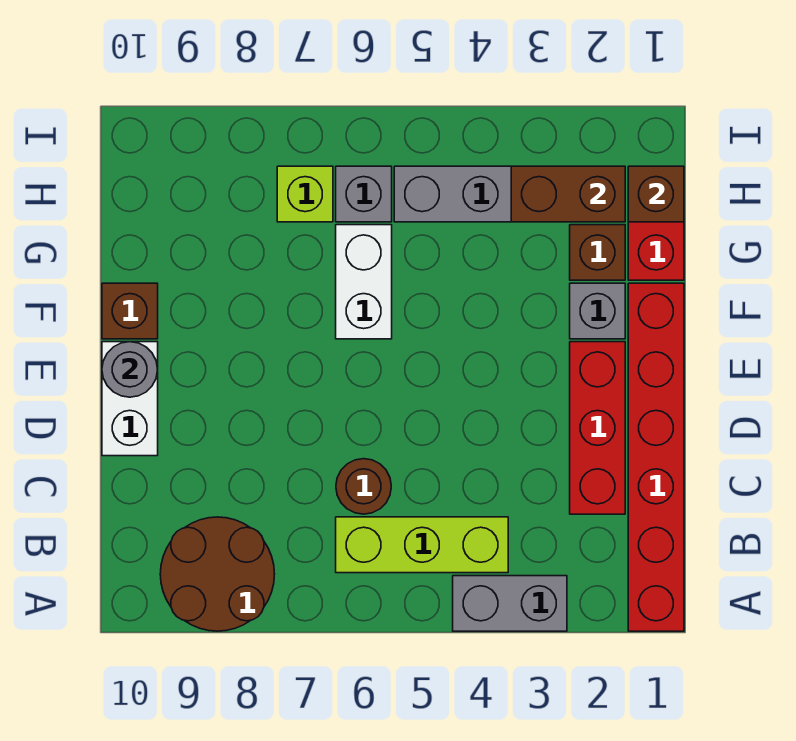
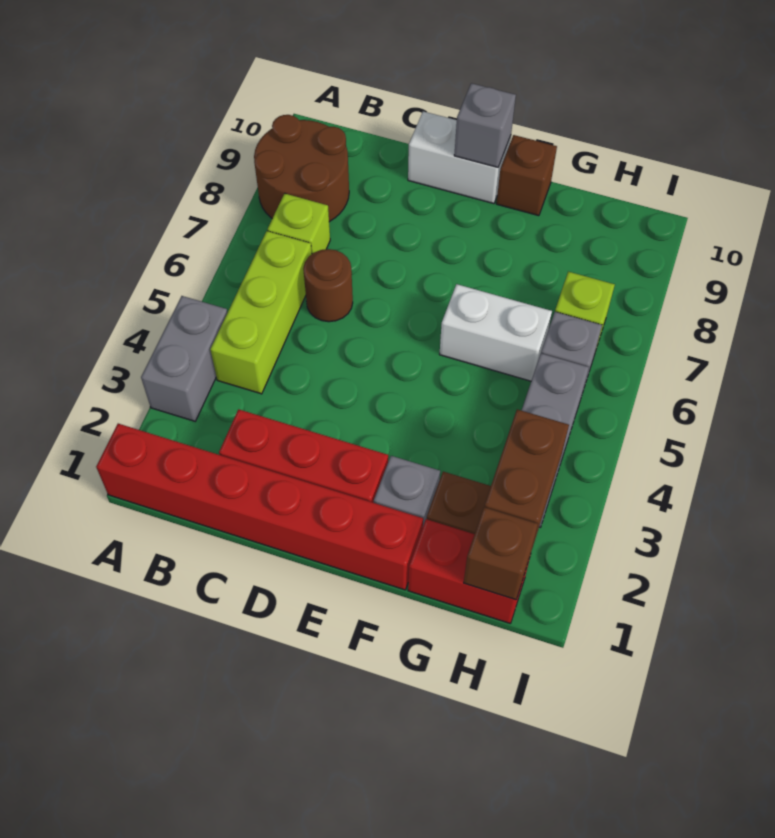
none -> lime 1x1 brick [268,194,330,254]
grey 1x1 round brick [102,342,158,397] -> grey 1x1 brick [454,83,516,167]

